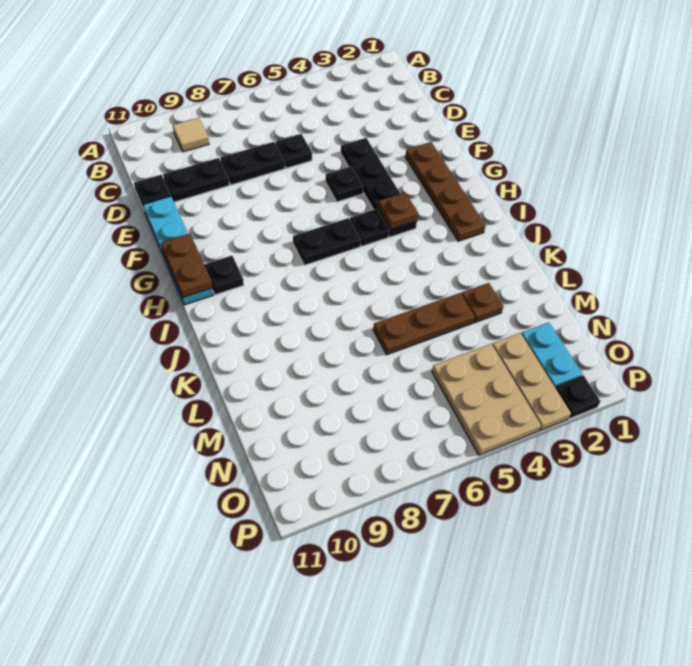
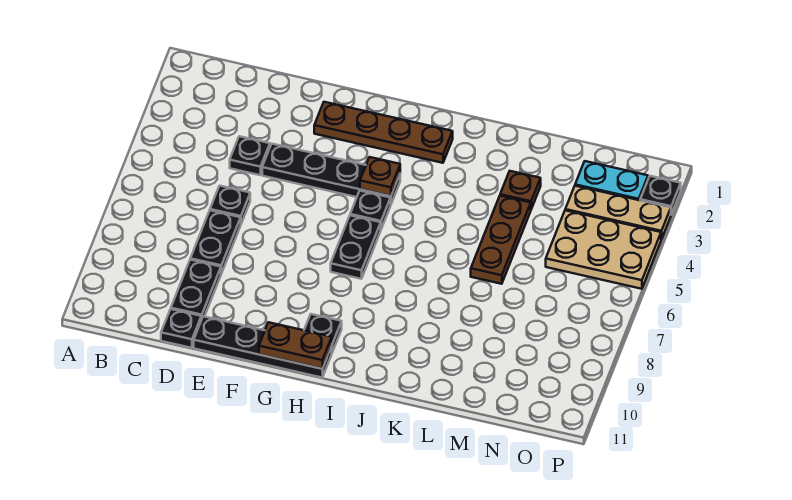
tan 1x1 tile [173,118,209,152] -> none
cyan 1x4 plate [143,196,213,305] -> black 1x4 plate [194,316,332,377]
black 1x1 plate [325,166,363,202] -> black 1x1 plate moved to [230,136,270,175]

